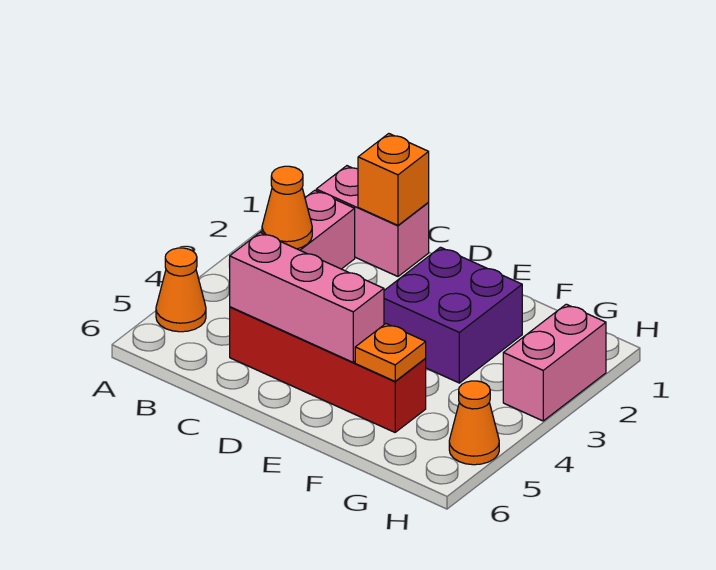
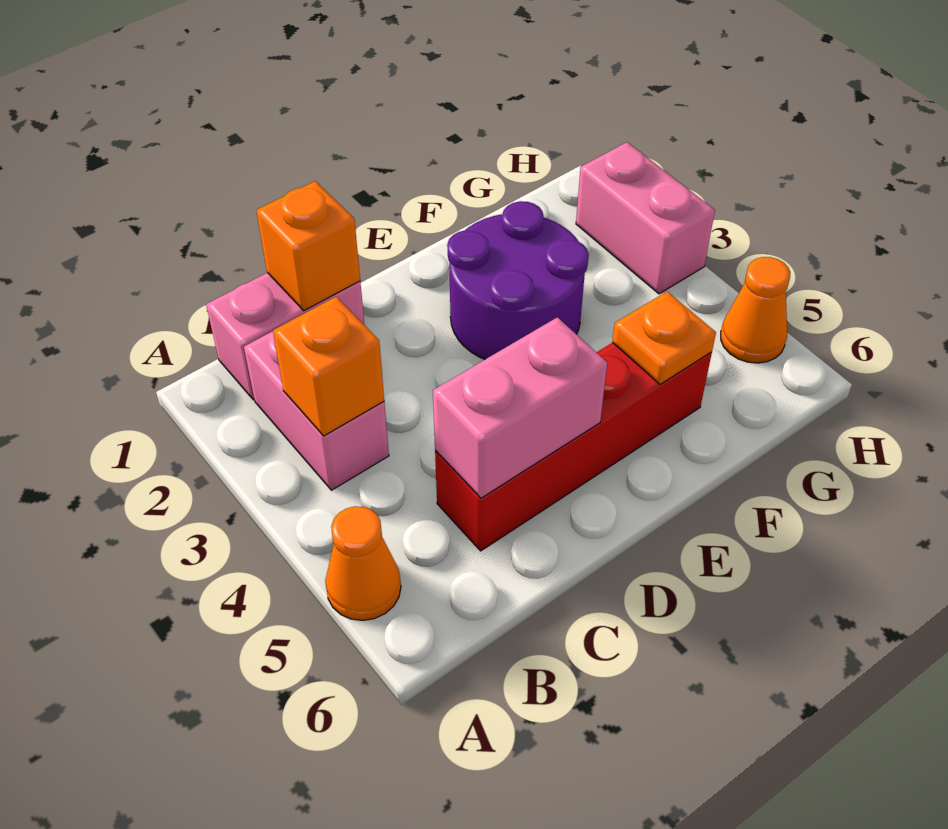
orange 1x1 cone [262,166,312,249] -> orange 1x1 brick [273,297,384,436]
pink 1x3 brick [230,232,384,362] -> pink 1x2 brick [433,317,607,498]
purple 2x2 brick [384,247,522,383] -> purple 2x2 round brick [447,201,589,359]

